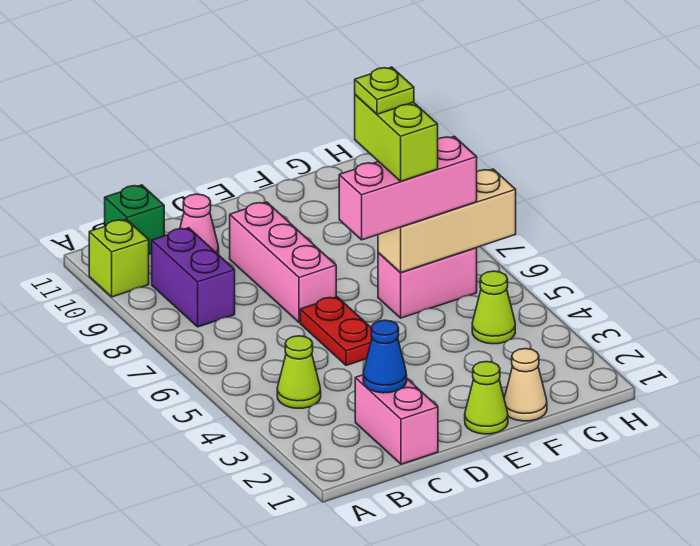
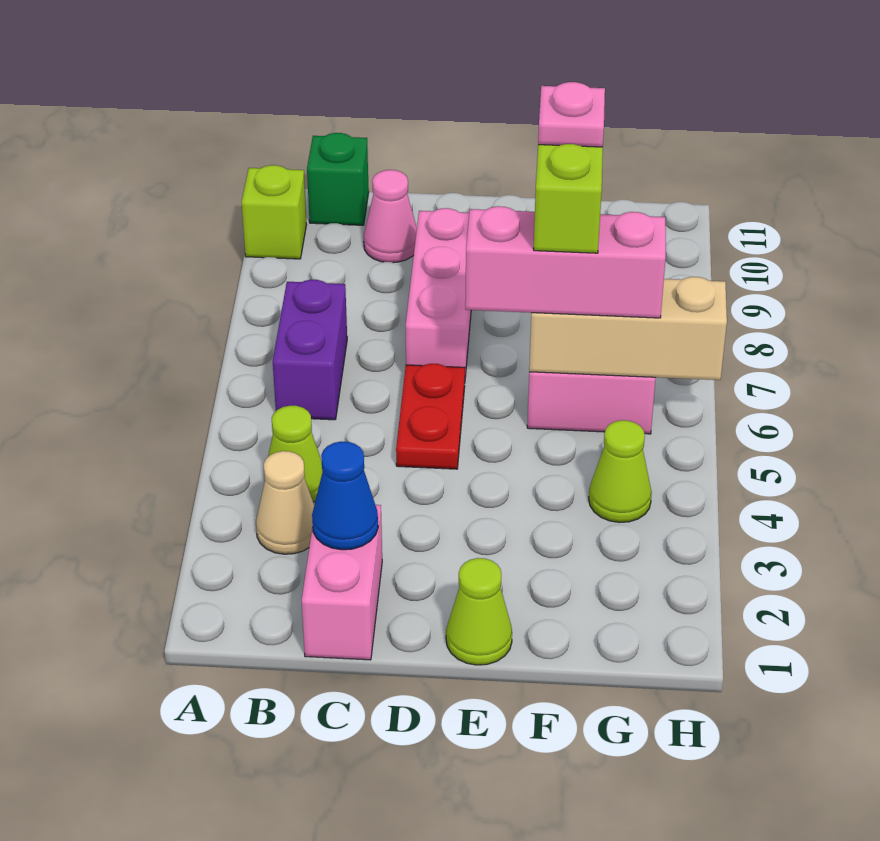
purple 1x2 brick [152,228,235,327] -> purple 1x2 brick moved to [273,280,347,420]
tan 1x1 cone [504,349,547,421] -> tan 1x1 cone moved to [256,451,314,554]
lime 1x1 plate [355,67,414,114] -> pink 1x1 plate [538,82,605,147]

